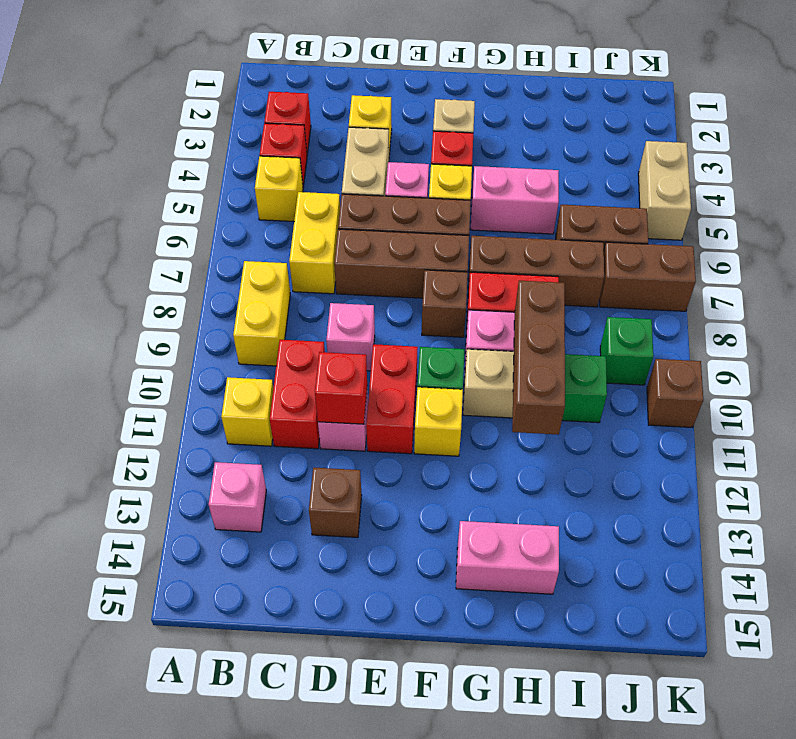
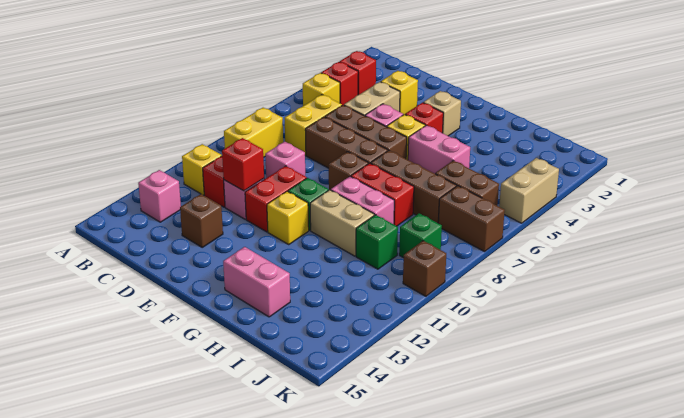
brown 1x3 brick [512,281,565,435] -> none

